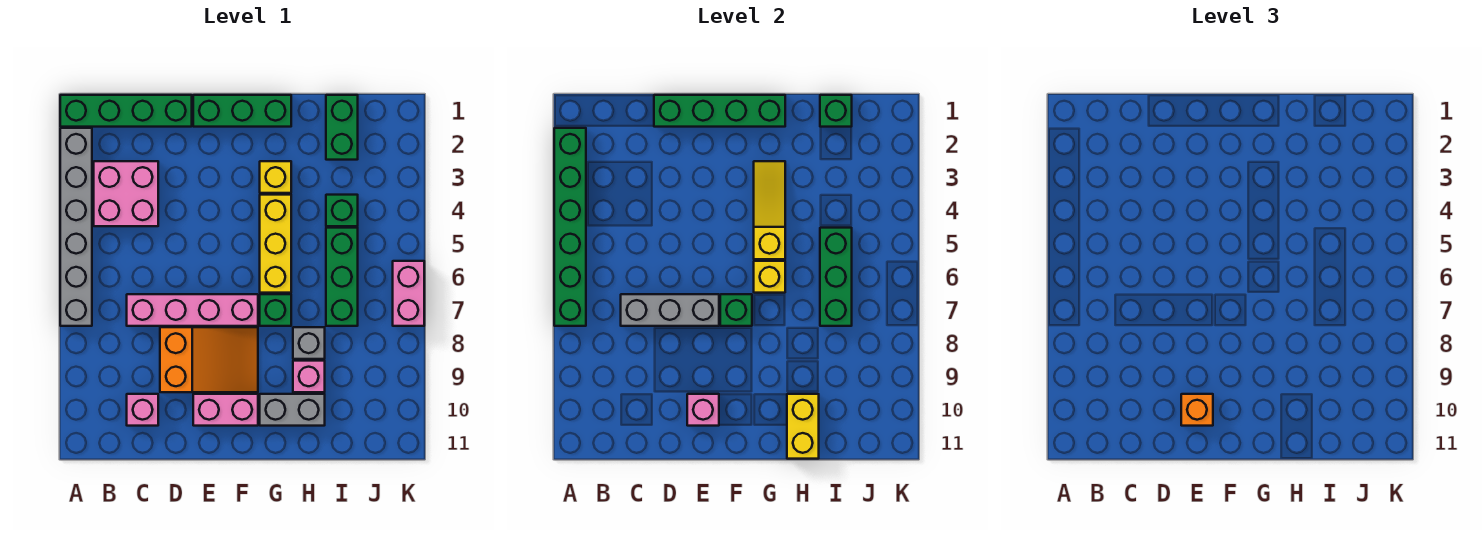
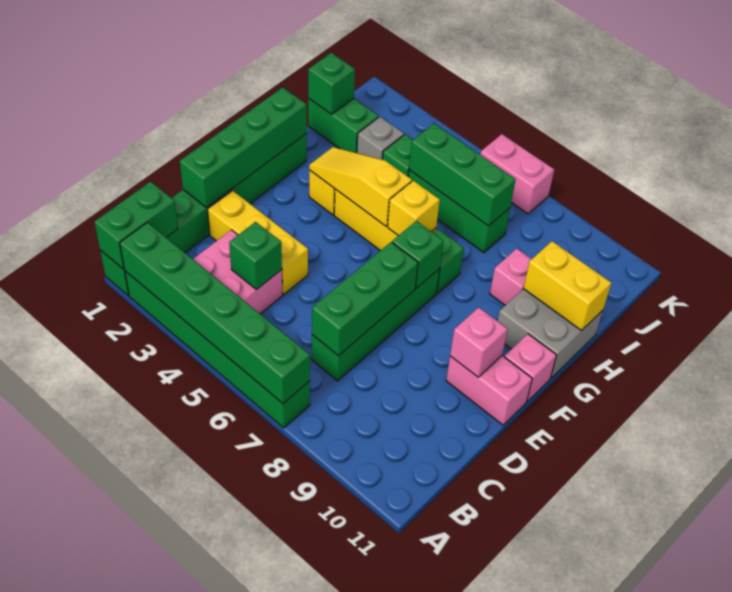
none -> green 1x2 brick [94,182,178,269]
grey 1x6 brick [60,128,92,326] -> green 1x6 brick [125,271,310,428]
none -> green 1x1 brick [229,222,282,290]
pink 1x4 brick [127,294,258,326] -> green 1x4 brick [312,269,440,381]
grey 1x3 brick [621,294,719,326] -> green 1x3 brick [312,242,418,356]
pink 1x1 brick [127,394,158,426] -> pink 1x1 brick moved to [505,334,557,401]
none -> yellow 1x3 brick [208,190,308,294]
orange 2x3 slope [160,327,258,392] -> none
pink 1x2 brick [193,394,258,426] -> pink 1x2 brick turned to [446,356,532,425]
orange 1x1 brick [1181,394,1213,426] -> none
grey 1x2 brick [260,394,325,426] -> grey 2x2 brick [498,289,603,378]
grey 1x1 brick [293,327,325,359] -> grey 1x1 brick moved to [357,117,404,160]

